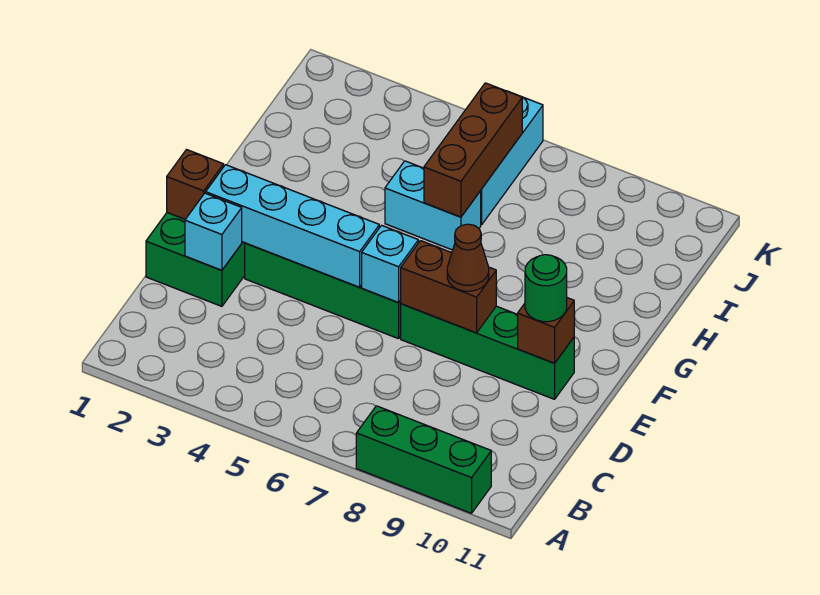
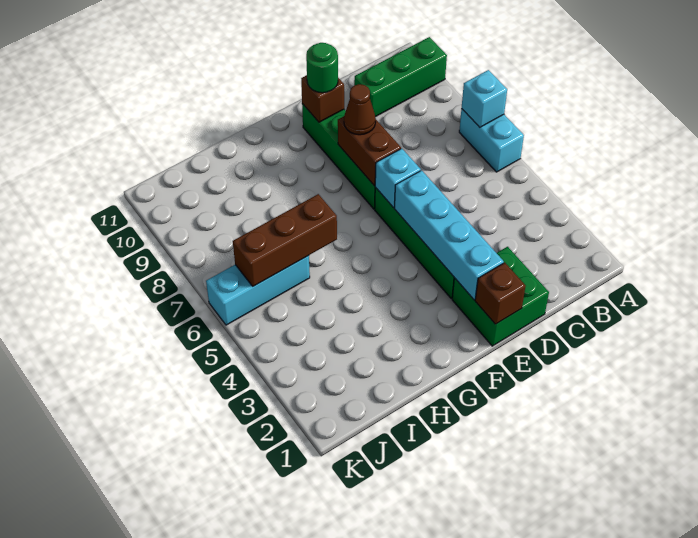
green 1x3 brick [356,406,491,513] -> green 1x3 brick turned to [354,37,447,117]
cyan 1x1 brick [185,193,242,270] -> cyan 1x1 brick moved to [462,70,507,127]
cyan 1x2 brick [385,161,481,250] -> cyan 1x2 brick moved to [459,109,524,172]

